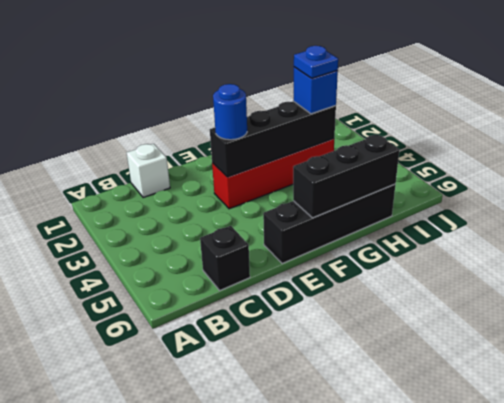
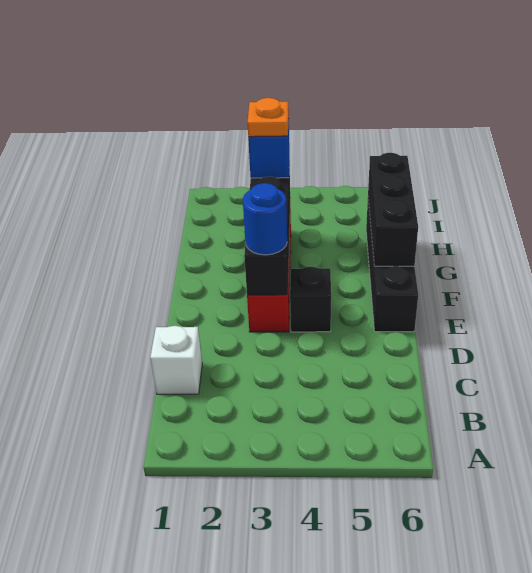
black 1x1 brick [200,226,250,290] -> black 1x1 brick moved to [290,267,331,332]
blue 1x1 plate [294,46,338,78] -> orange 1x1 plate [247,98,289,137]

